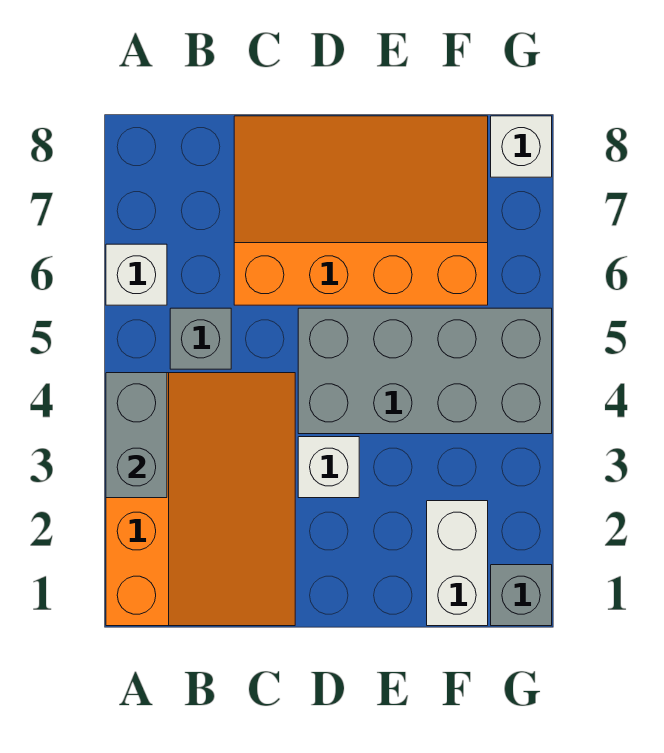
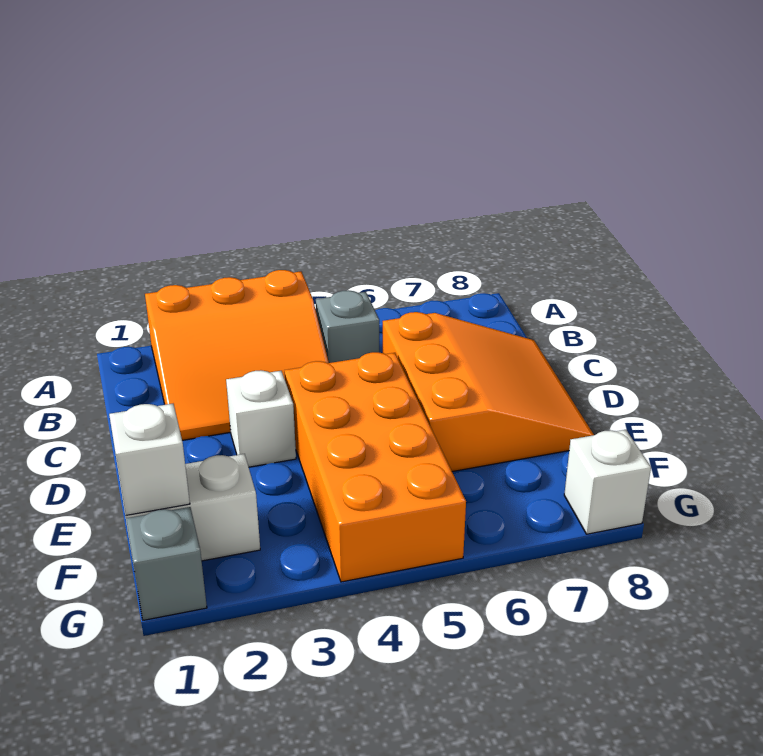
orange 3x4 slope [106,373,295,626] -> orange 3x3 slope [145,270,329,440]
grey 1x2 brick [106,373,167,498] -> none
white 1x1 brick [106,244,167,305] -> white 1x1 brick moved to [109,404,190,515]
orange 3x4 slope [234,116,488,305] -> orange 3x3 slope [383,312,594,472]
grey 2x4 brick [298,308,552,434] -> orange 2x4 brick [284,352,466,582]

